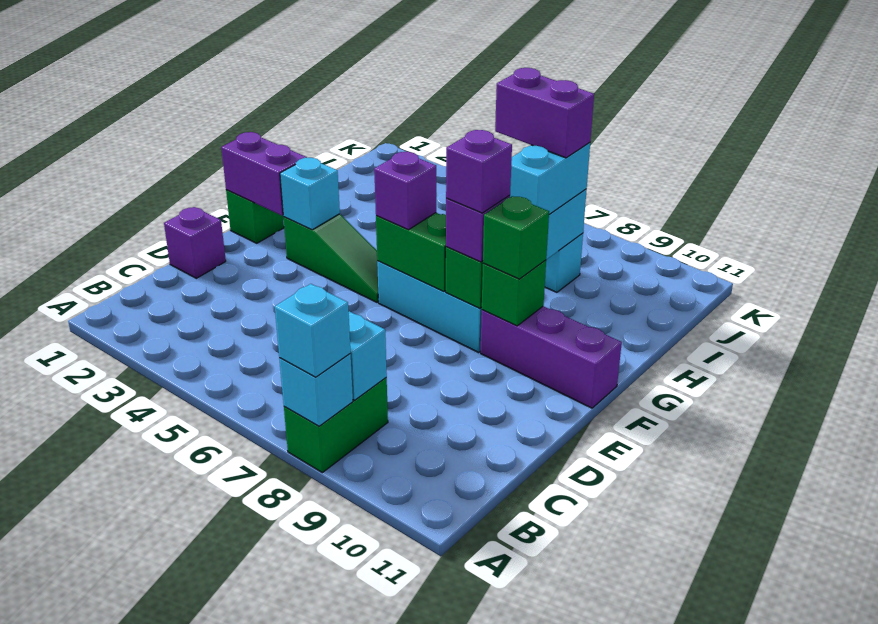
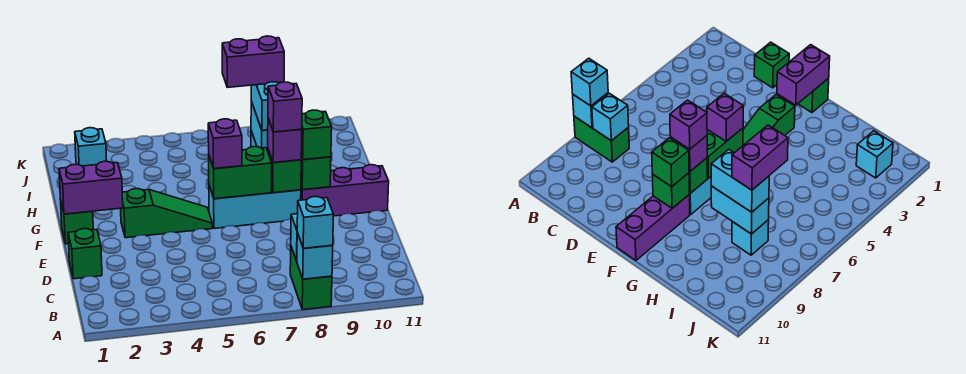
purple 1x1 brick [164,207,226,278] -> green 1x1 brick [68,229,102,279]
cyan 1x1 brick [280,158,340,230] -> cyan 1x1 brick moved to [75,128,107,166]

